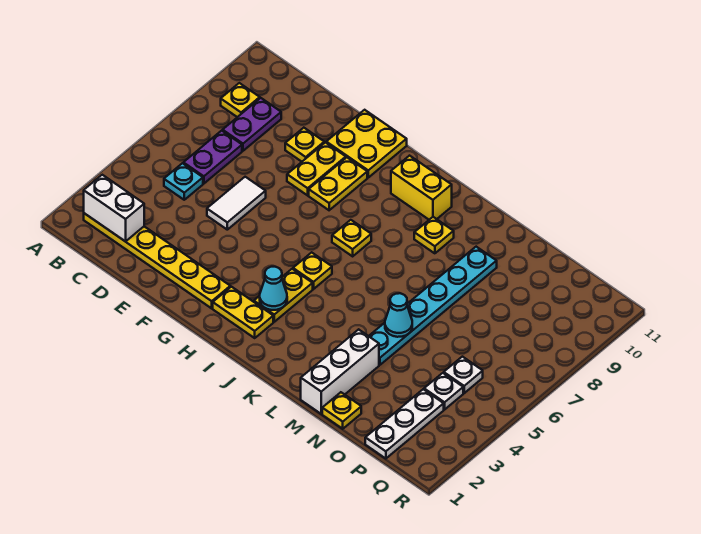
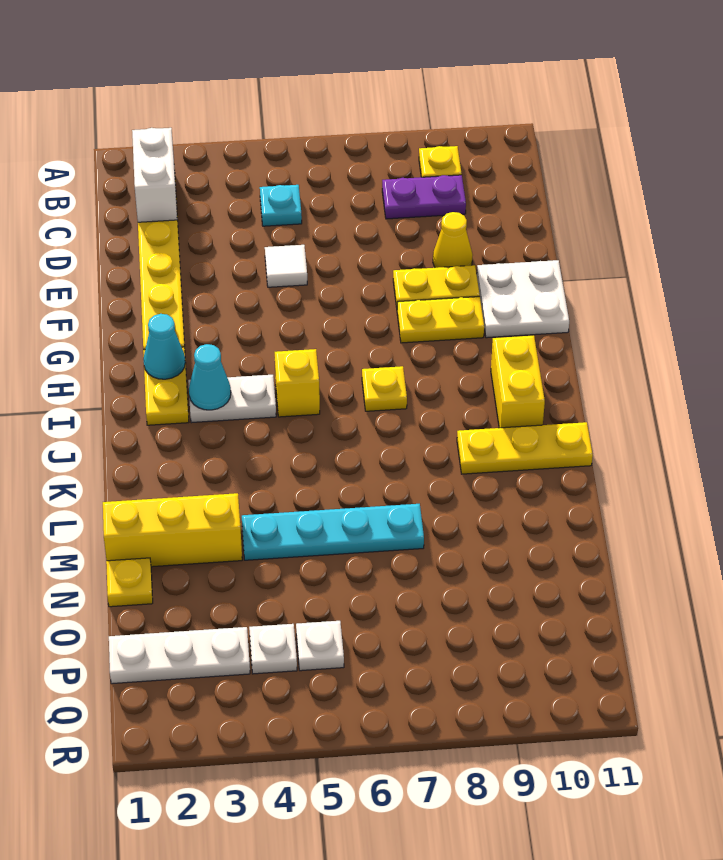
purple 1x2 plate [183,131,242,184] -> none
white 1x2 tile [207,177,266,230] -> white 1x1 tile [265,245,307,287]
yellow 1x1 plate [285,128,324,162] -> yellow 1x1 cone [433,212,473,268]
yellow 2x2 plate [326,110,407,177] -> white 2x2 plate [477,260,569,338]
yellow 1x2 plate [254,269,313,322] -> white 1x2 plate [188,375,276,423]
yellow 1x1 plate [293,252,332,289] -> yellow 1x1 brick [275,349,320,417]
yellow 1x1 plate [414,217,454,253] -> yellow 1x3 plate [457,422,593,474]
white 1x3 brick [301,329,379,414] -> yellow 1x3 brick [103,493,242,567]
cyan 1x6 plate [369,247,497,365] -> cyan 1x4 plate [242,504,424,560]
cyan 1x1 cone [385,293,412,337] -> cyan 1x1 cone moved to [143,314,185,379]

